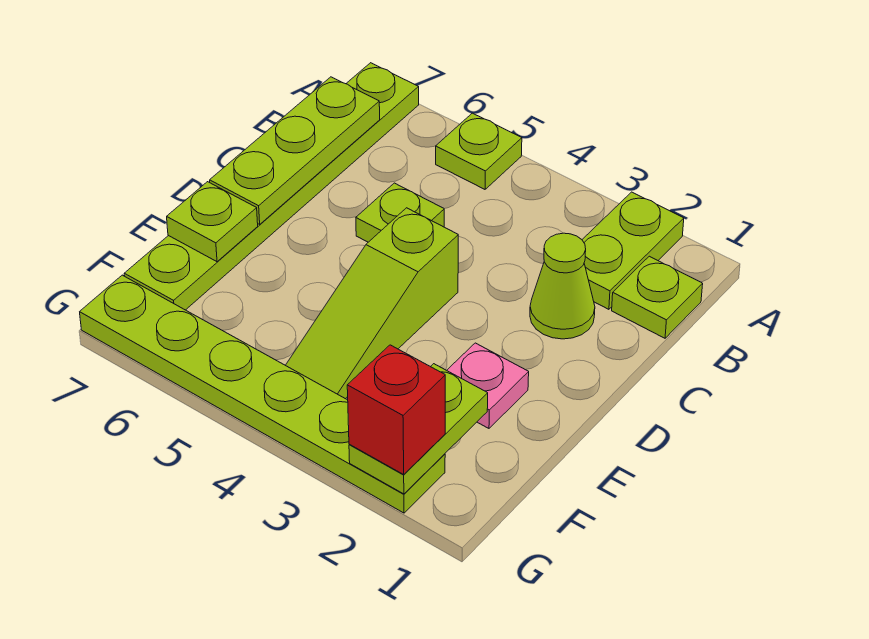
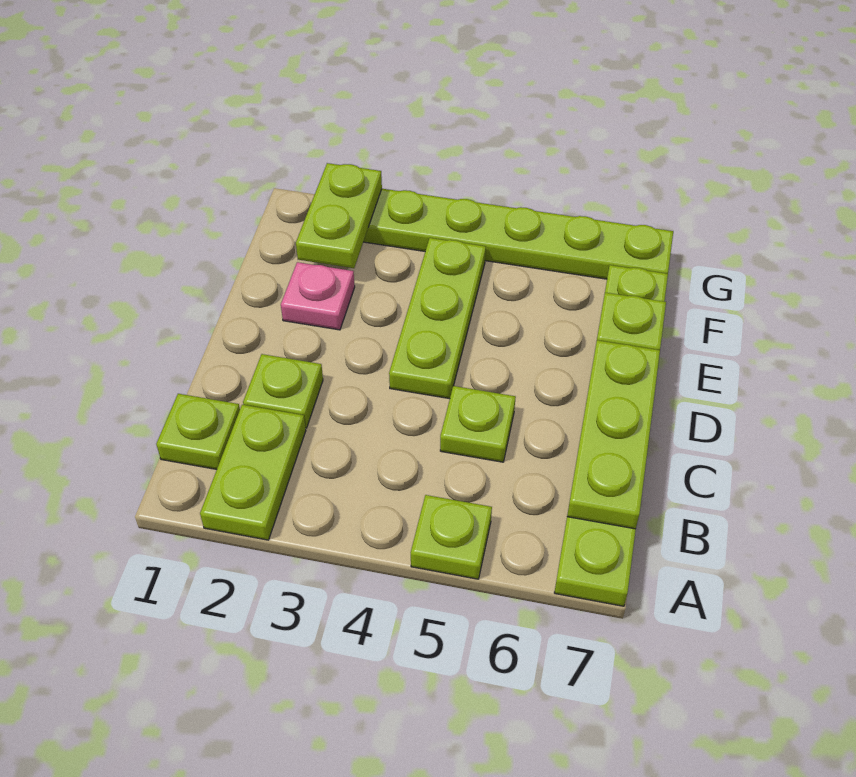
lime 1x1 cone [530,233,595,339] -> lime 1x1 plate [243,354,323,428]
lime 1x3 slope [286,208,458,399] -> lime 1x3 plate [389,238,486,399]
red 1x1 brick [347,345,445,474] -> none

